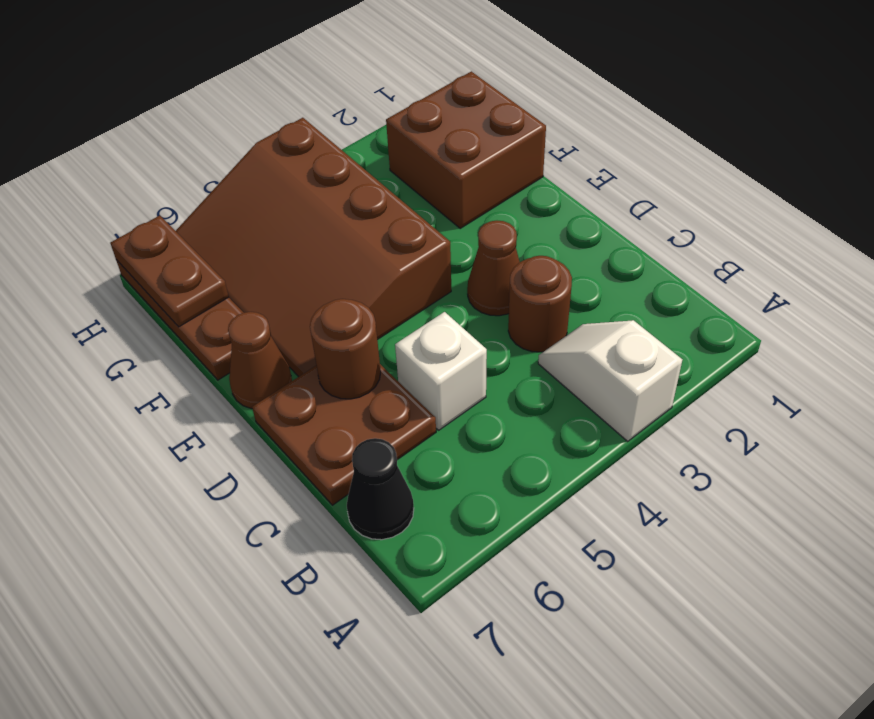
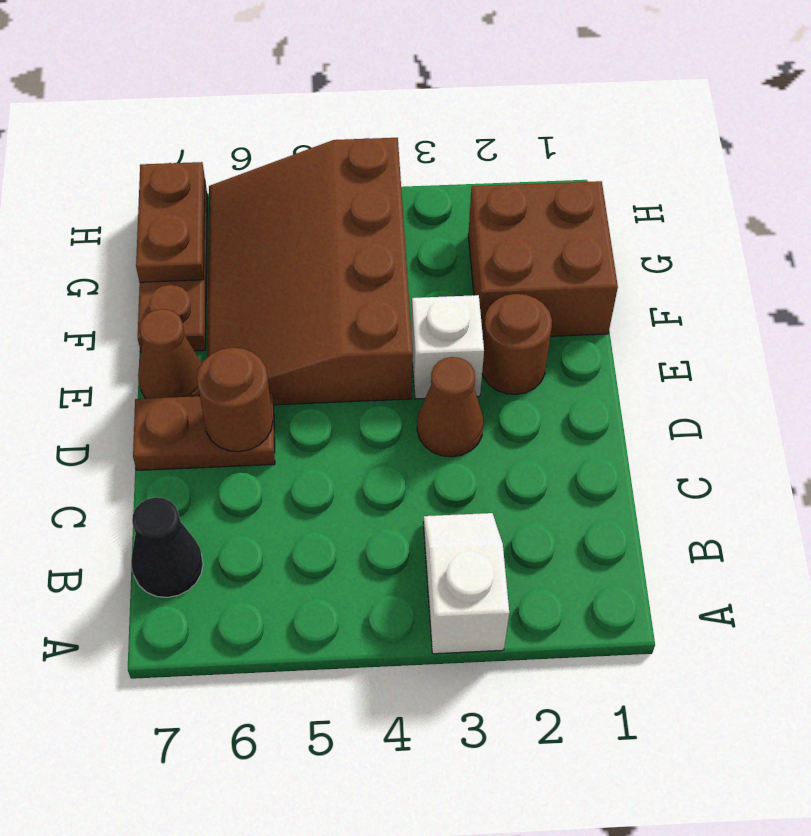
brown 1x1 round brick [508,256,572,352] -> brown 1x1 round brick moved to [482,294,552,395]
white 1x1 brick [395,312,487,430] -> white 1x1 brick moved to [411,295,484,399]
brown 2x2 plate [252,364,436,505] -> brown 1x2 plate [133,393,275,470]

